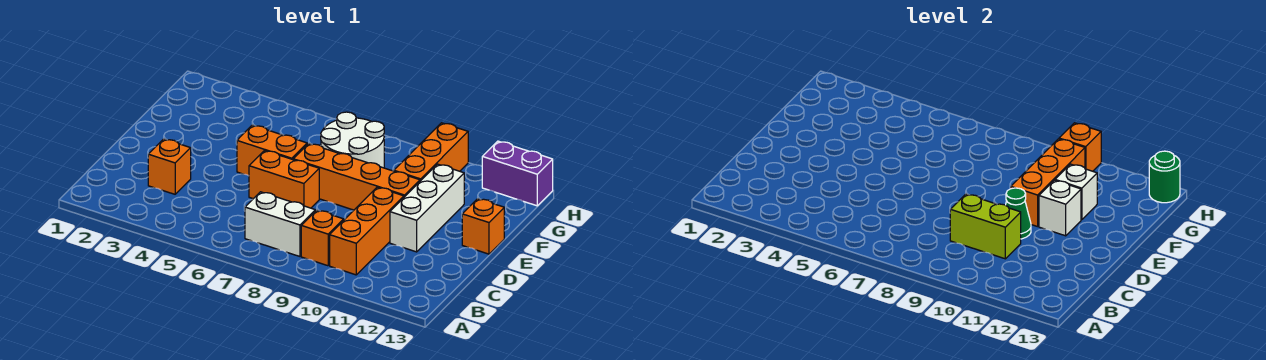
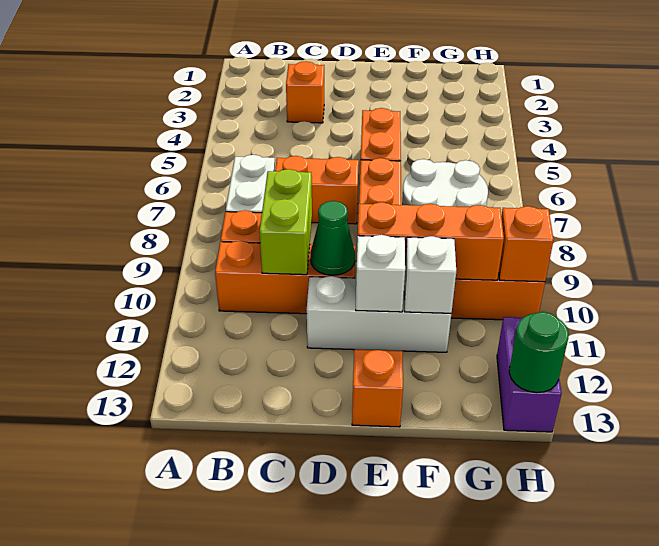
orange 1x2 brick [249,151,319,208] -> orange 1x2 brick turned to [275,156,359,224]

